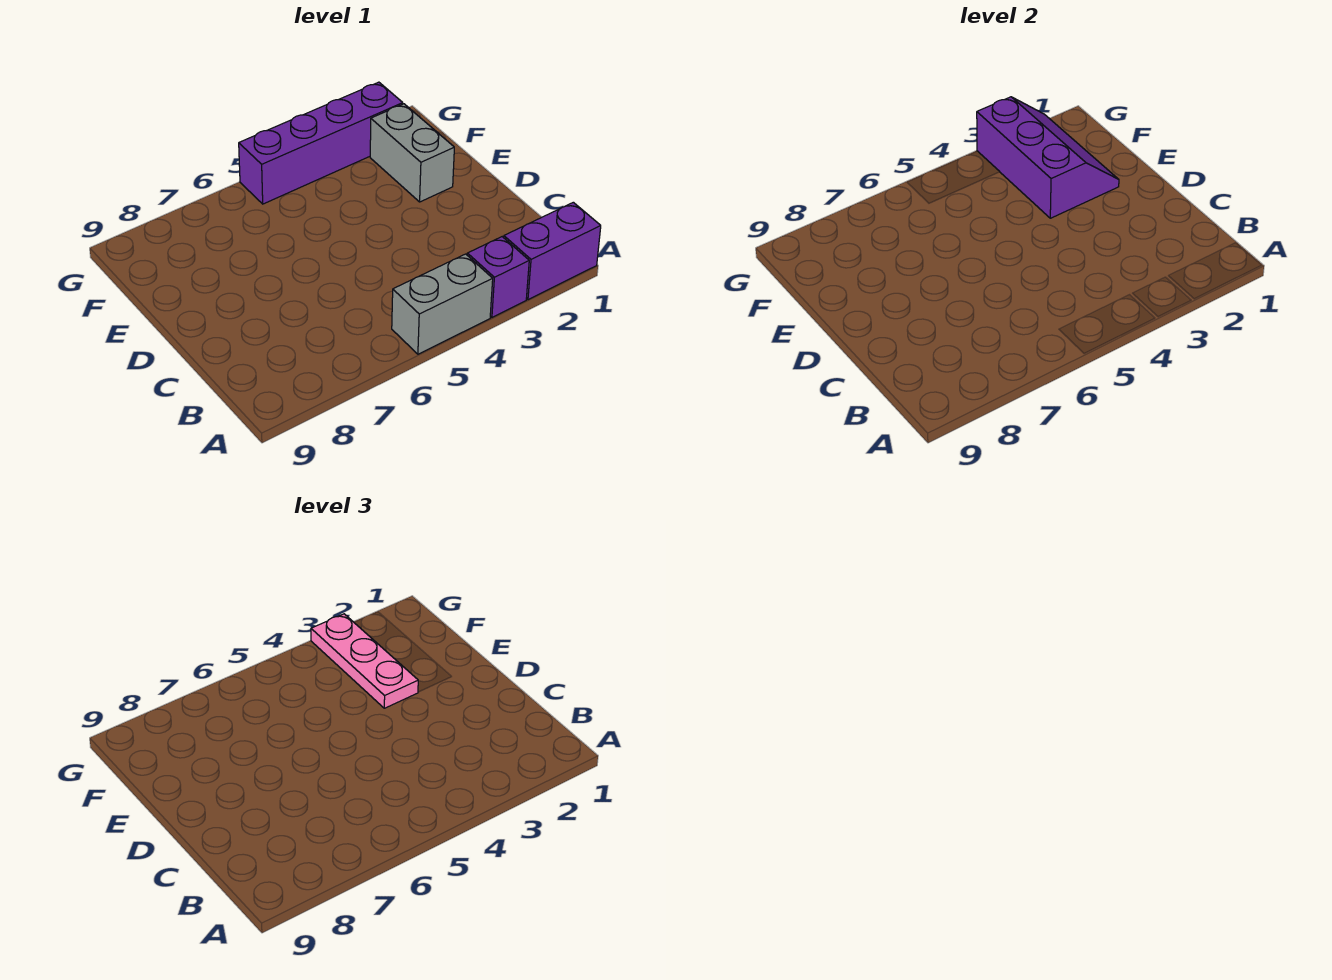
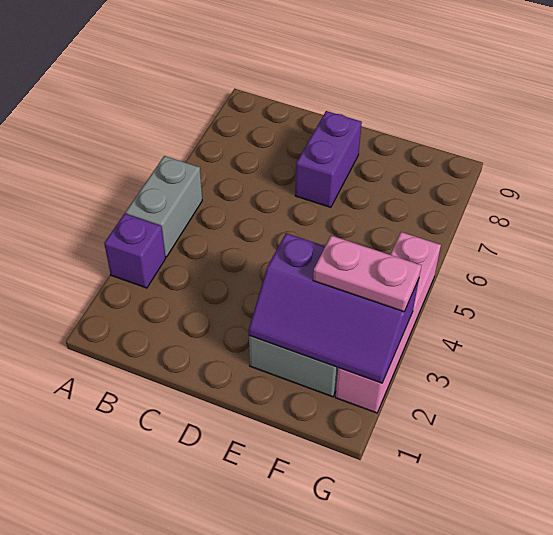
purple 1x2 brick [504,202,601,300] -> purple 1x2 brick moved to [295,111,362,207]
pink 1x3 plate [311,614,418,708] -> pink 1x2 plate [313,236,422,312]
purple 1x4 brick [239,82,403,204] -> pink 1x4 brick [335,232,441,413]

